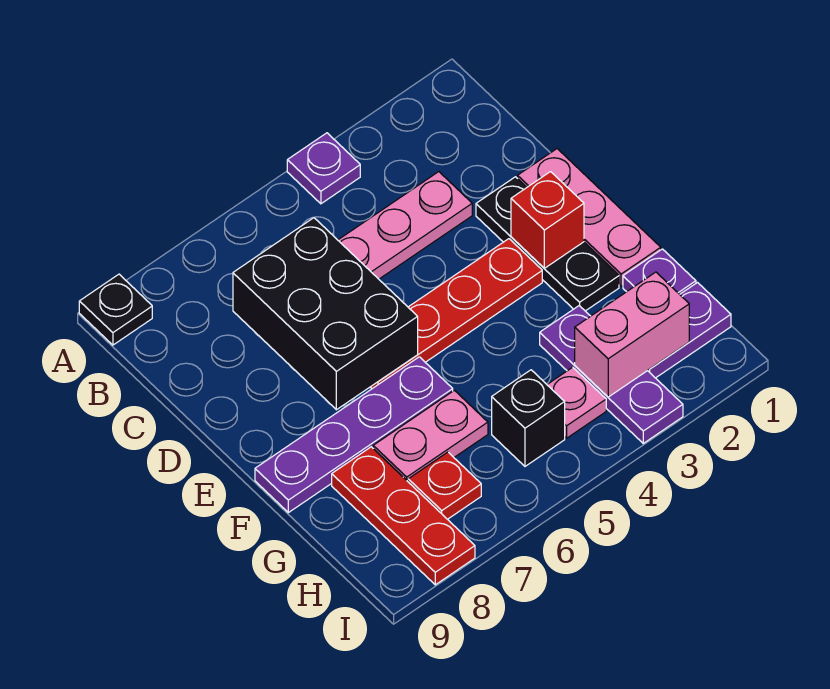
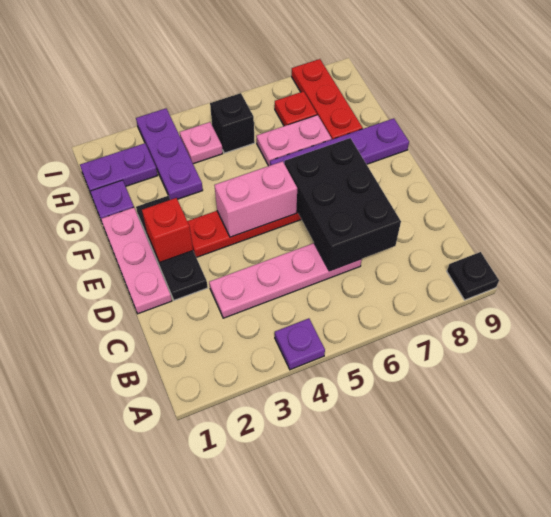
pink 1x2 brick [575,272,689,397] -> pink 1x2 brick moved to [215,161,297,237]

